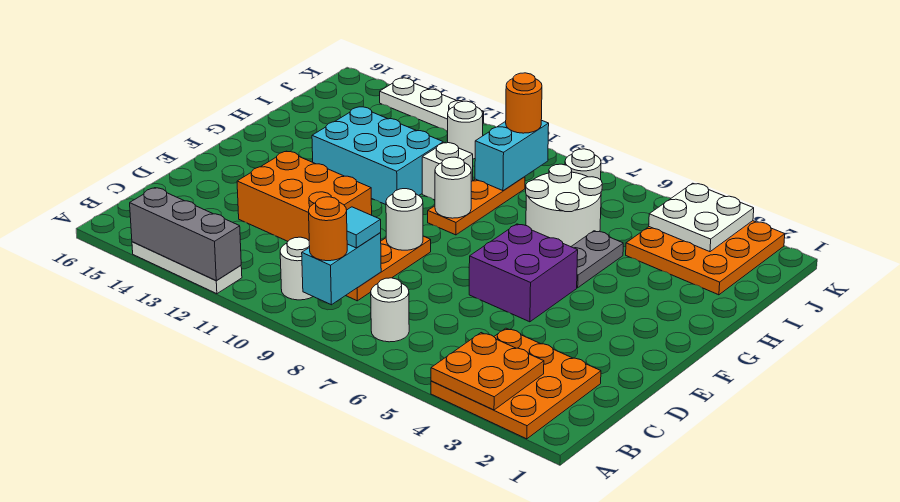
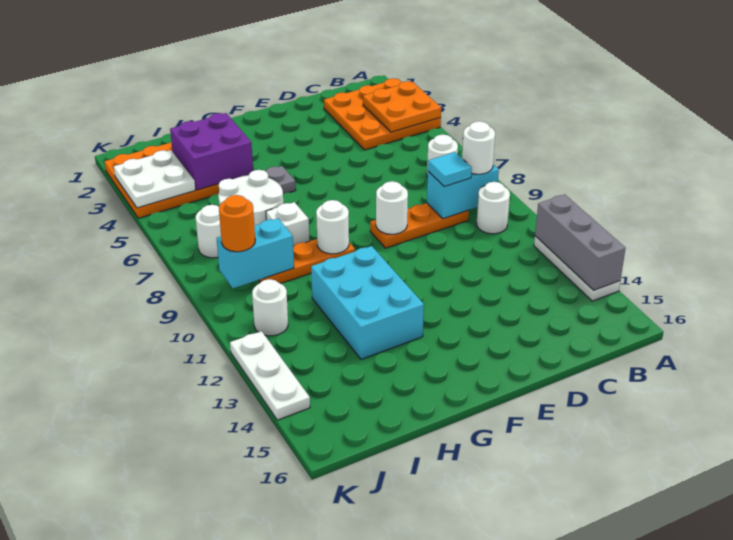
orange 1x1 round brick [309,197,347,261] -> white 1x1 round brick [462,121,495,174]
orange 2x3 brick [237,151,372,241] -> none
purple 2x2 brick [469,224,578,322] -> purple 2x2 brick moved to [170,113,253,190]
white 1x1 brick [422,142,473,200] -> white 1x1 brick moved to [266,202,310,246]

